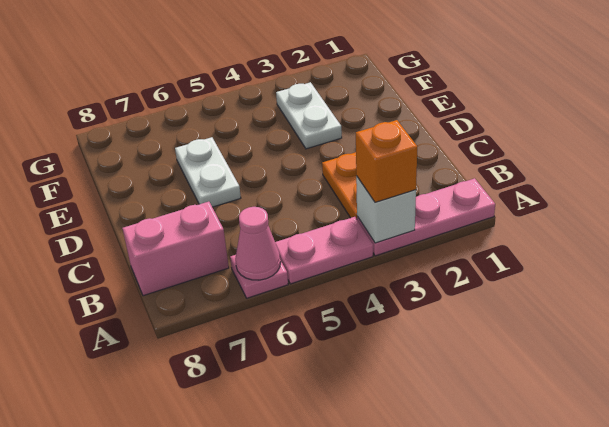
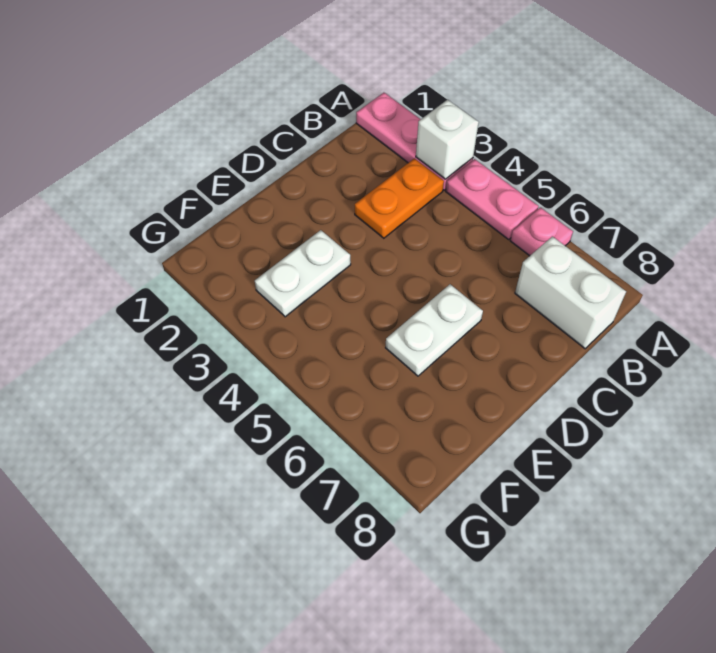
orange 1x1 brick [356,120,417,202] -> none
pink 1x1 cone [235,207,280,280] -> none
pink 1x2 brick [122,202,229,296] -> white 1x2 brick [515,236,626,349]

